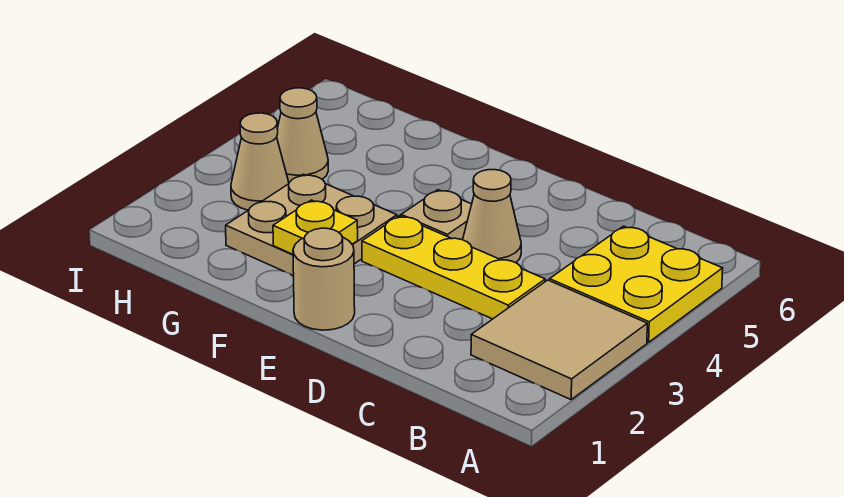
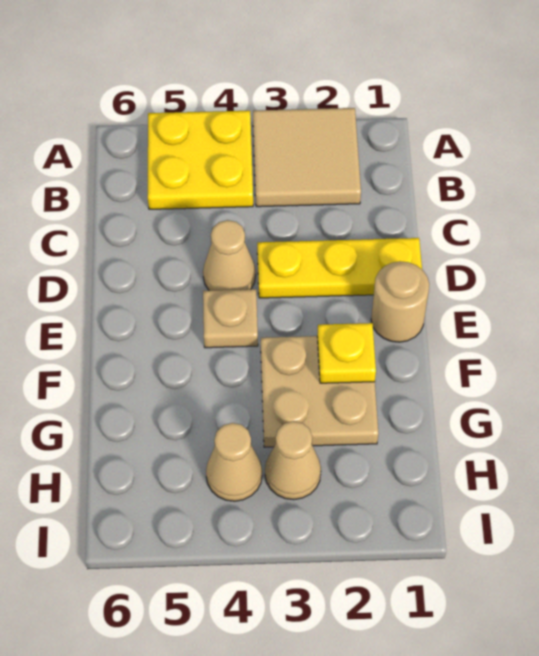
yellow 1x3 plate [362,216,545,319] -> yellow 1x3 plate turned to [257,238,422,298]

